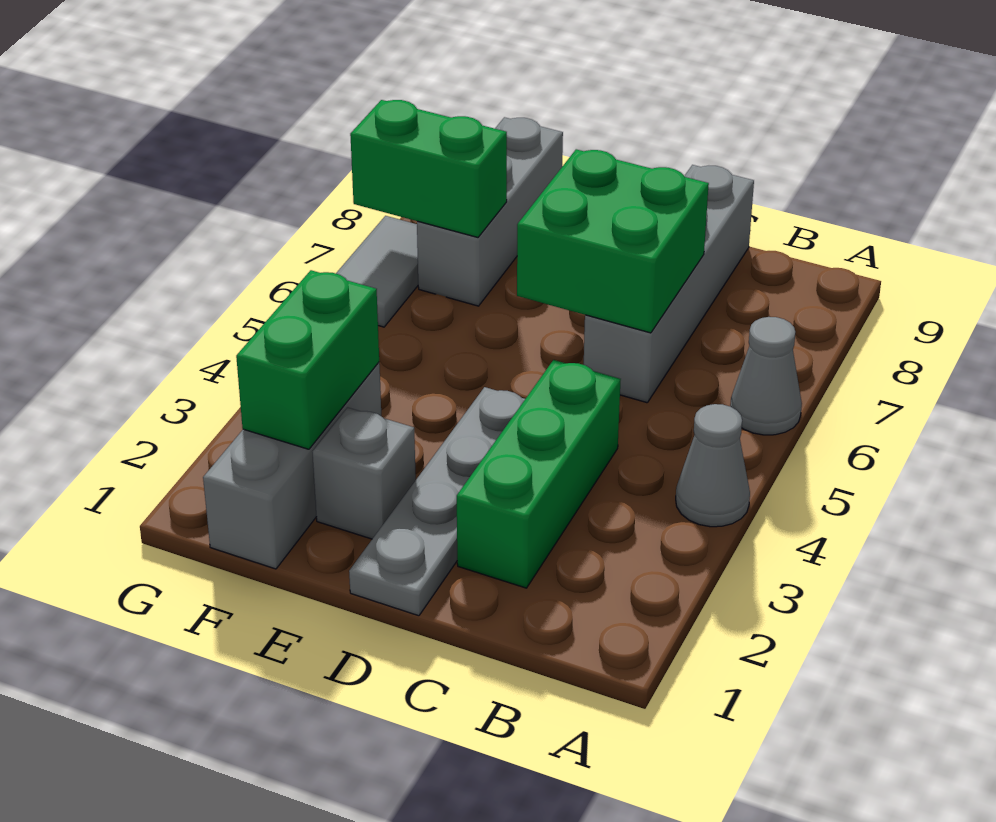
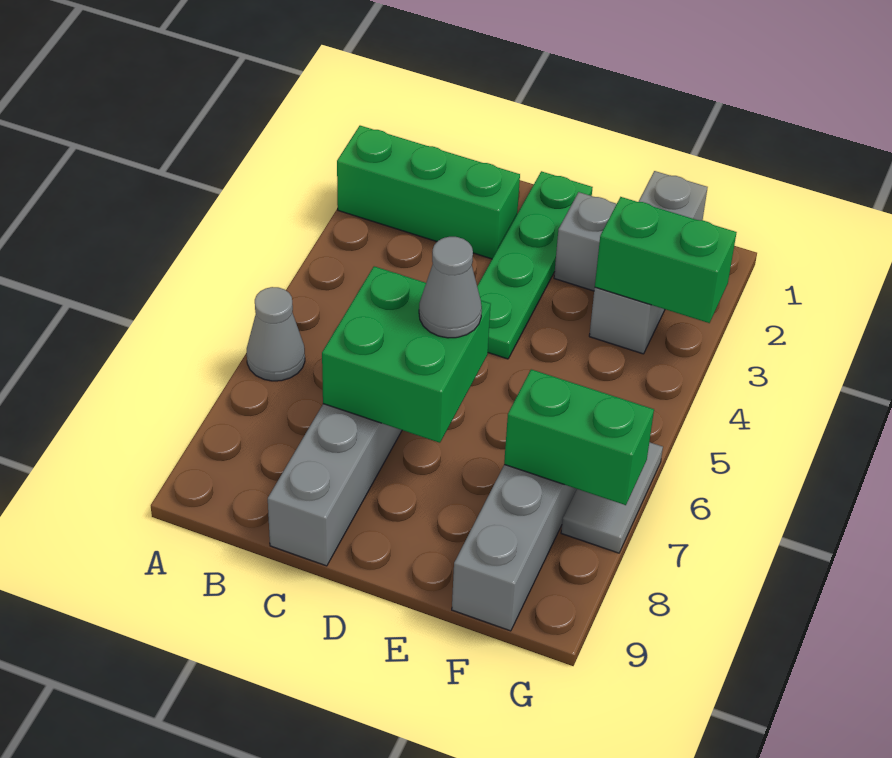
grey 1x1 cone [676,404,750,527] -> grey 1x1 cone moved to [419,237,482,338]
green 1x3 brick [457,360,621,588] -> green 1x3 brick turned to [337,126,520,259]
grey 1x4 plate [349,387,525,616] -> green 1x4 plate [477,171,593,359]
green 1x2 brick [236,270,379,449] -> green 1x2 brick turned to [595,197,737,323]

